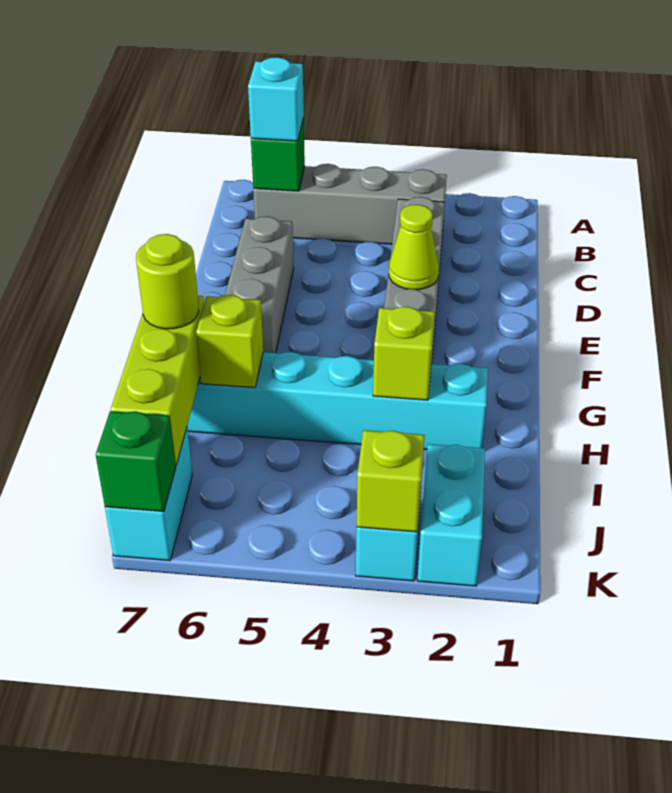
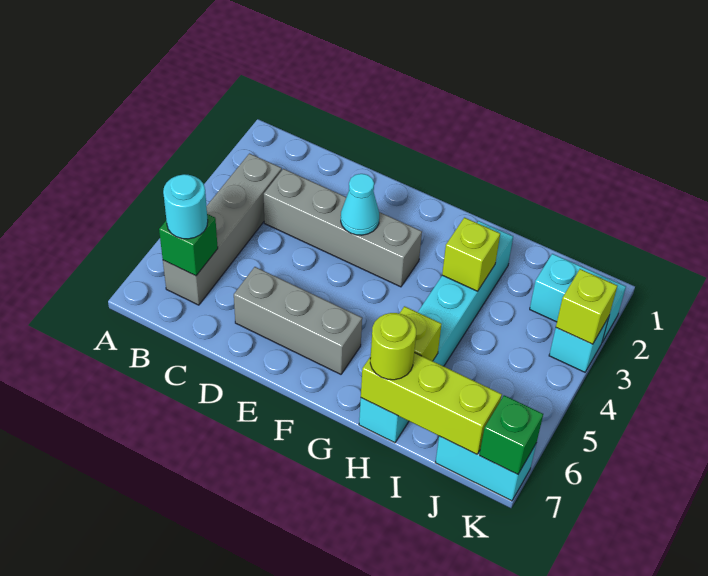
cyan 1x1 brick [248,57,304,141] -> cyan 1x1 round brick [163,174,208,239]
lime 1x1 cone [389,205,439,290] -> cyan 1x1 cone [341,174,379,235]

